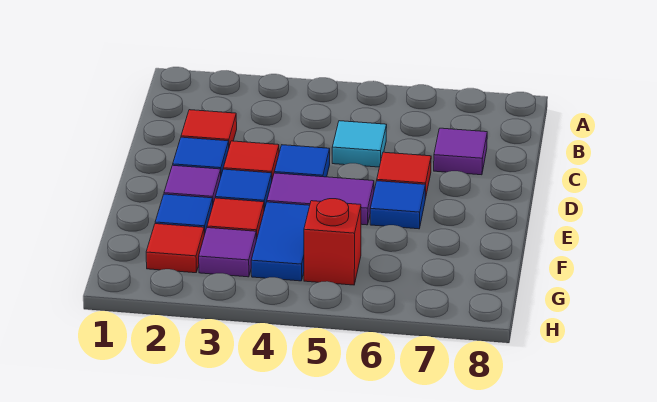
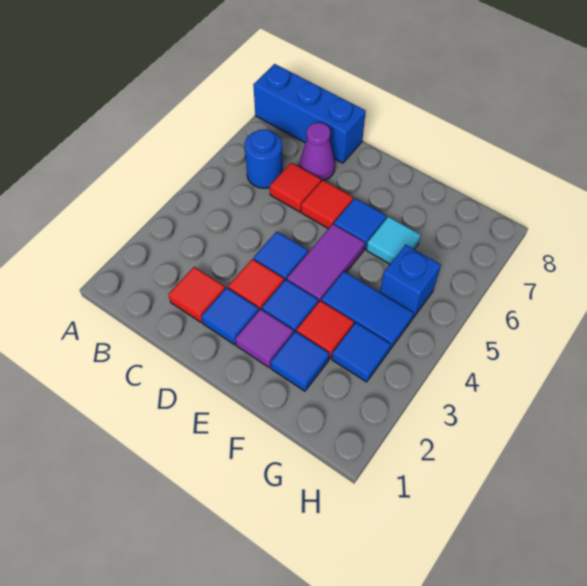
none -> blue 1x3 brick [253,64,366,163]
none -> blue 1x1 round brick [245,129,283,188]
cyan 1x1 tile [332,121,387,167] -> cyan 1x1 tile moved to [366,217,421,264]
purple 1x1 tile [434,128,487,175] -> purple 1x1 cone [299,123,335,181]
red 1x1 tile [146,224,204,273] -> red 1x1 tile moved to [270,163,321,212]
purple 1x1 tile [199,228,256,277] -> blue 1x1 tile [332,323,391,382]
red 1x1 brick [304,199,361,285] -> blue 1x1 brick [380,245,441,319]

